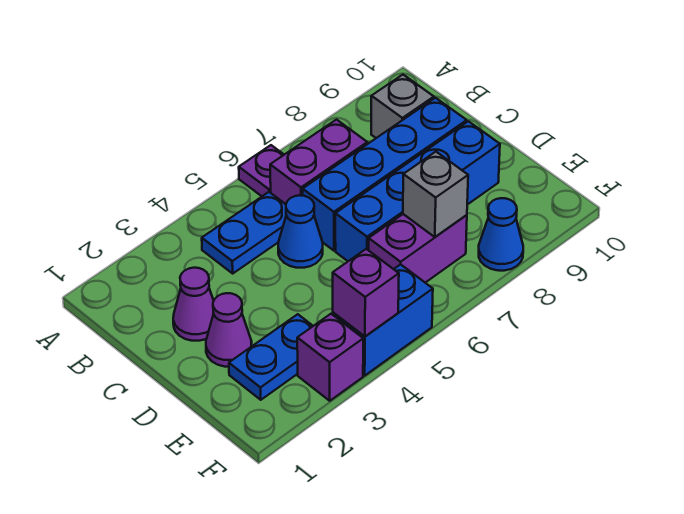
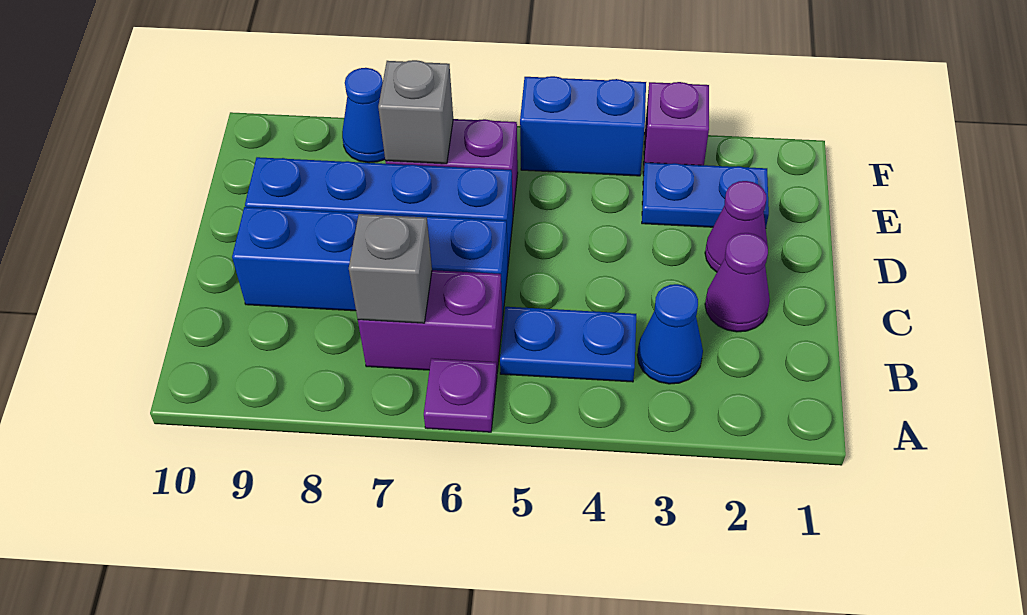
grey 1x1 brick [371,75,434,138] -> grey 1x1 brick moved to [349,214,432,323]
blue 1x1 cone [278,195,323,268] -> blue 1x1 cone moved to [637,284,703,384]
purple 1x1 brick [333,249,399,336] -> none

